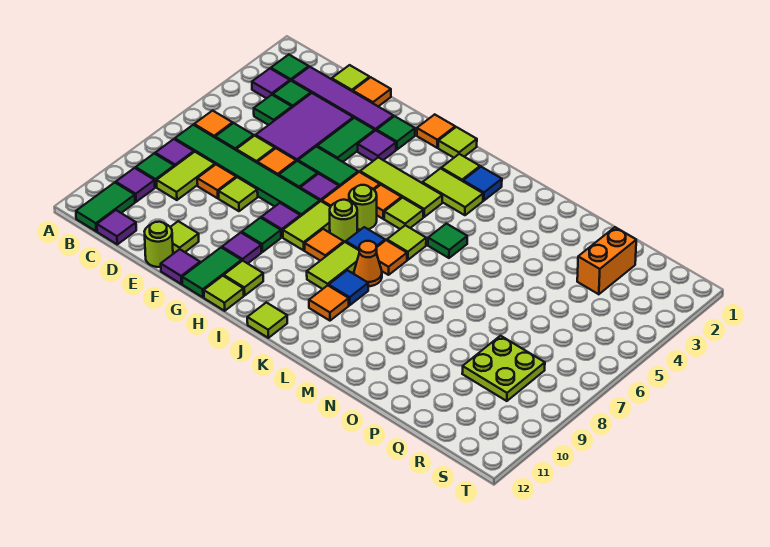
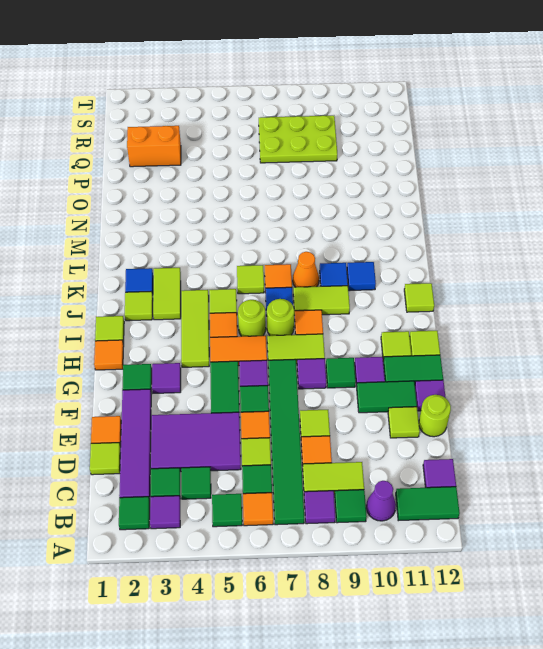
purple 1x1 tile [116,168,155,202] -> purple 1x1 cone [366,481,396,521]
green 1x2 tile [317,118,375,162] -> green 1x2 tile moved to [357,381,417,413]
orange 1x1 tile [309,285,349,321] -> blue 1x1 tile [347,262,376,291]
green 1x1 tile [428,224,467,258] -> green 1x1 tile moved to [212,494,242,527]
lime 2x2 plate [462,336,545,401] -> lime 2x3 plate [259,116,337,163]

